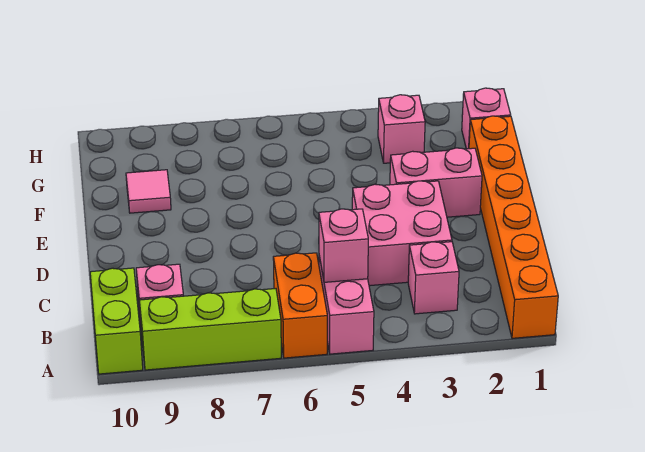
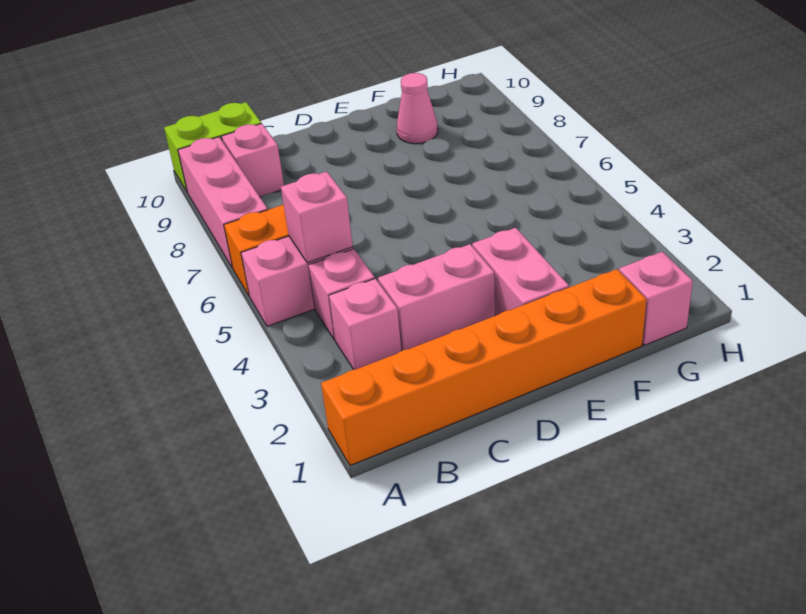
lime 1x3 brick [139,289,281,370] -> pink 1x3 brick [178,137,268,268]
pink 2x2 brick [352,181,452,286] -> pink 1x2 brick [378,244,495,351]
pink 1x1 tile [126,170,171,213] -> pink 1x1 cone [397,73,438,144]
pink 1x1 brick [378,95,425,163] -> pink 1x1 brick moved to [308,249,375,340]

